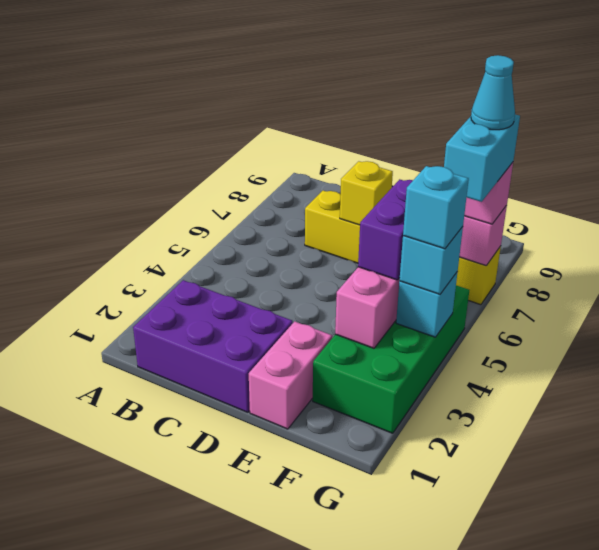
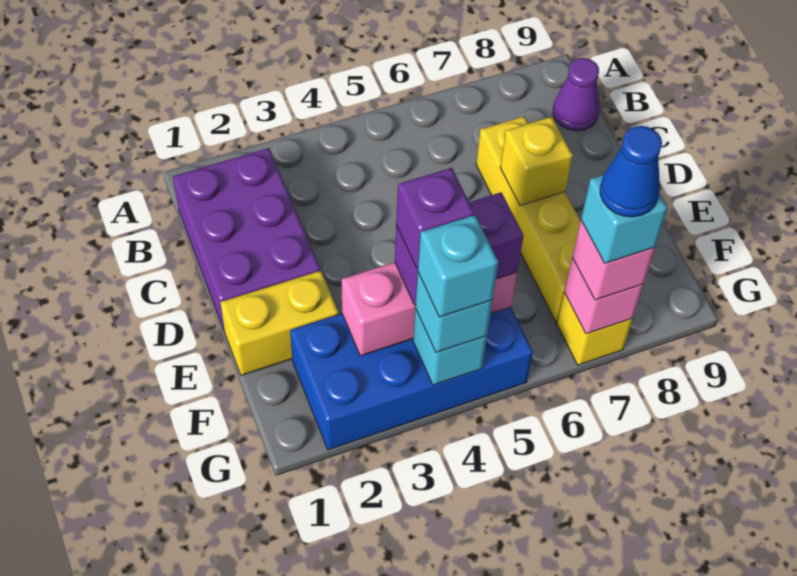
none -> purple 1x1 cone [553,58,600,131]
pink 1x2 brick [249,321,332,429] -> yellow 1x2 brick [220,271,339,375]
green 2x4 brick [313,285,469,433] -> blue 2x4 brick [290,307,533,450]
none -> purple 1x1 brick [396,168,474,269]
cyan 1x2 brick [444,115,520,202] -> cyan 1x1 brick [581,175,668,263]
cyan 1x1 cone [471,55,515,130] -> blue 1x1 cone [600,126,662,217]

